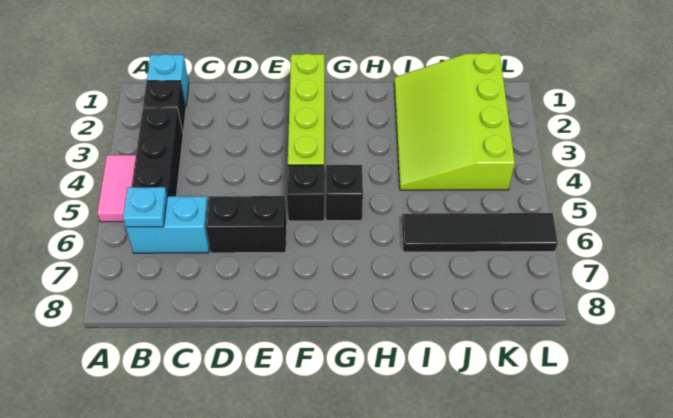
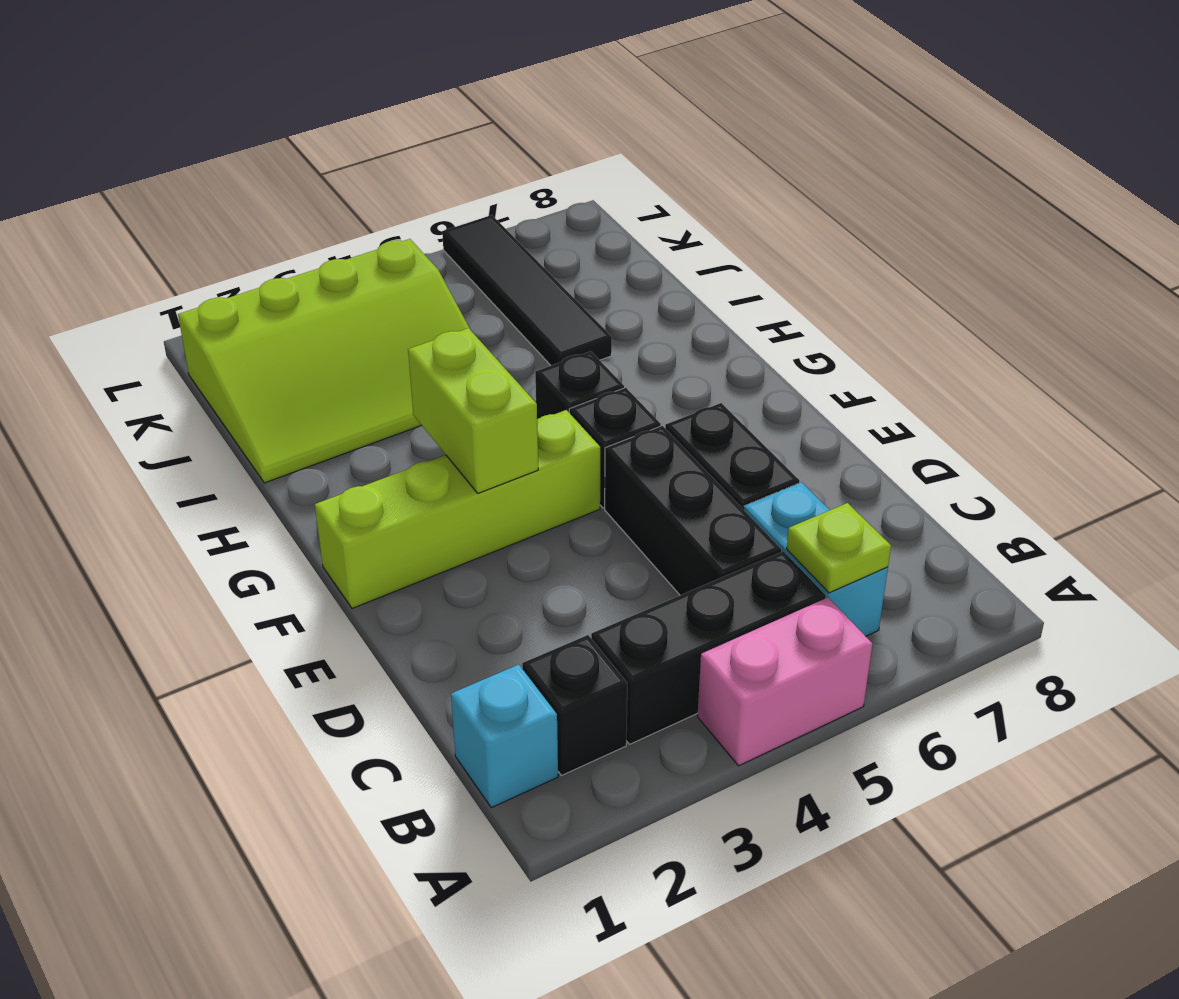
pink 1x2 tile [97,155,136,222] -> pink 1x2 brick [697,598,872,766]
cyan 1x1 plate [123,187,167,227] -> lime 1x1 plate [787,503,891,593]
none -> black 1x3 brick [605,426,781,595]
none -> lime 1x2 brick [408,328,538,493]

